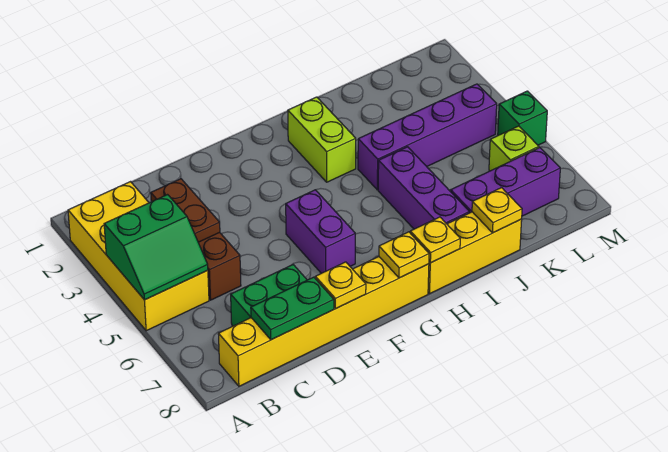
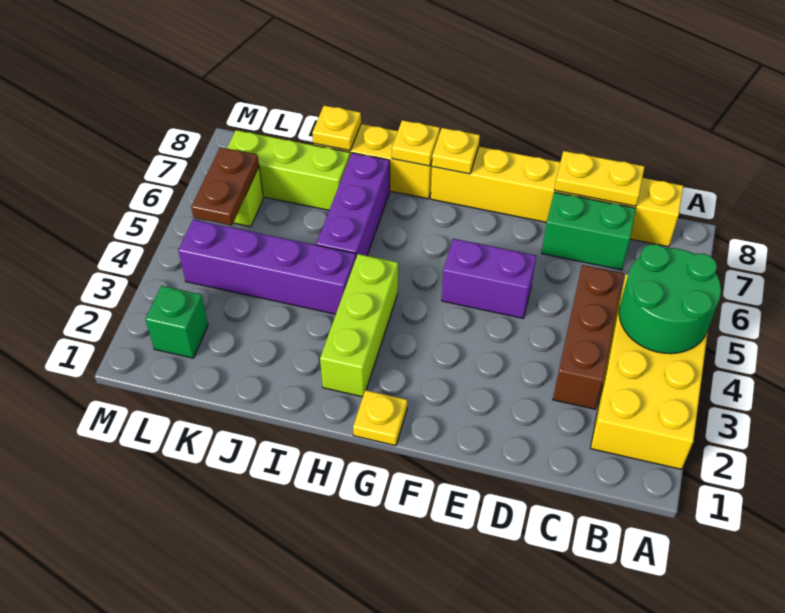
green 2x2 slope [104,195,208,300] -> green 2x2 round brick [619,244,721,354]
brown 1x2 plate [151,179,220,242] -> brown 1x2 plate moved to [191,147,259,226]
green 1x2 plate [251,277,334,340] -> yellow 1x2 plate [555,151,644,206]
yellow 1x1 plate [315,262,366,309] -> yellow 1x1 plate moved to [353,390,407,446]
purple 1x2 brick [286,190,355,273] -> purple 1x2 brick turned to [442,239,536,318]
lime 1x2 brick [288,97,356,182] -> lime 1x3 brick [320,254,398,397]
purple 1x3 brick [451,147,560,216] -> lime 1x3 brick [227,130,350,210]
green 1x1 brick [498,91,547,145] -> green 1x1 brick moved to [146,286,208,358]

